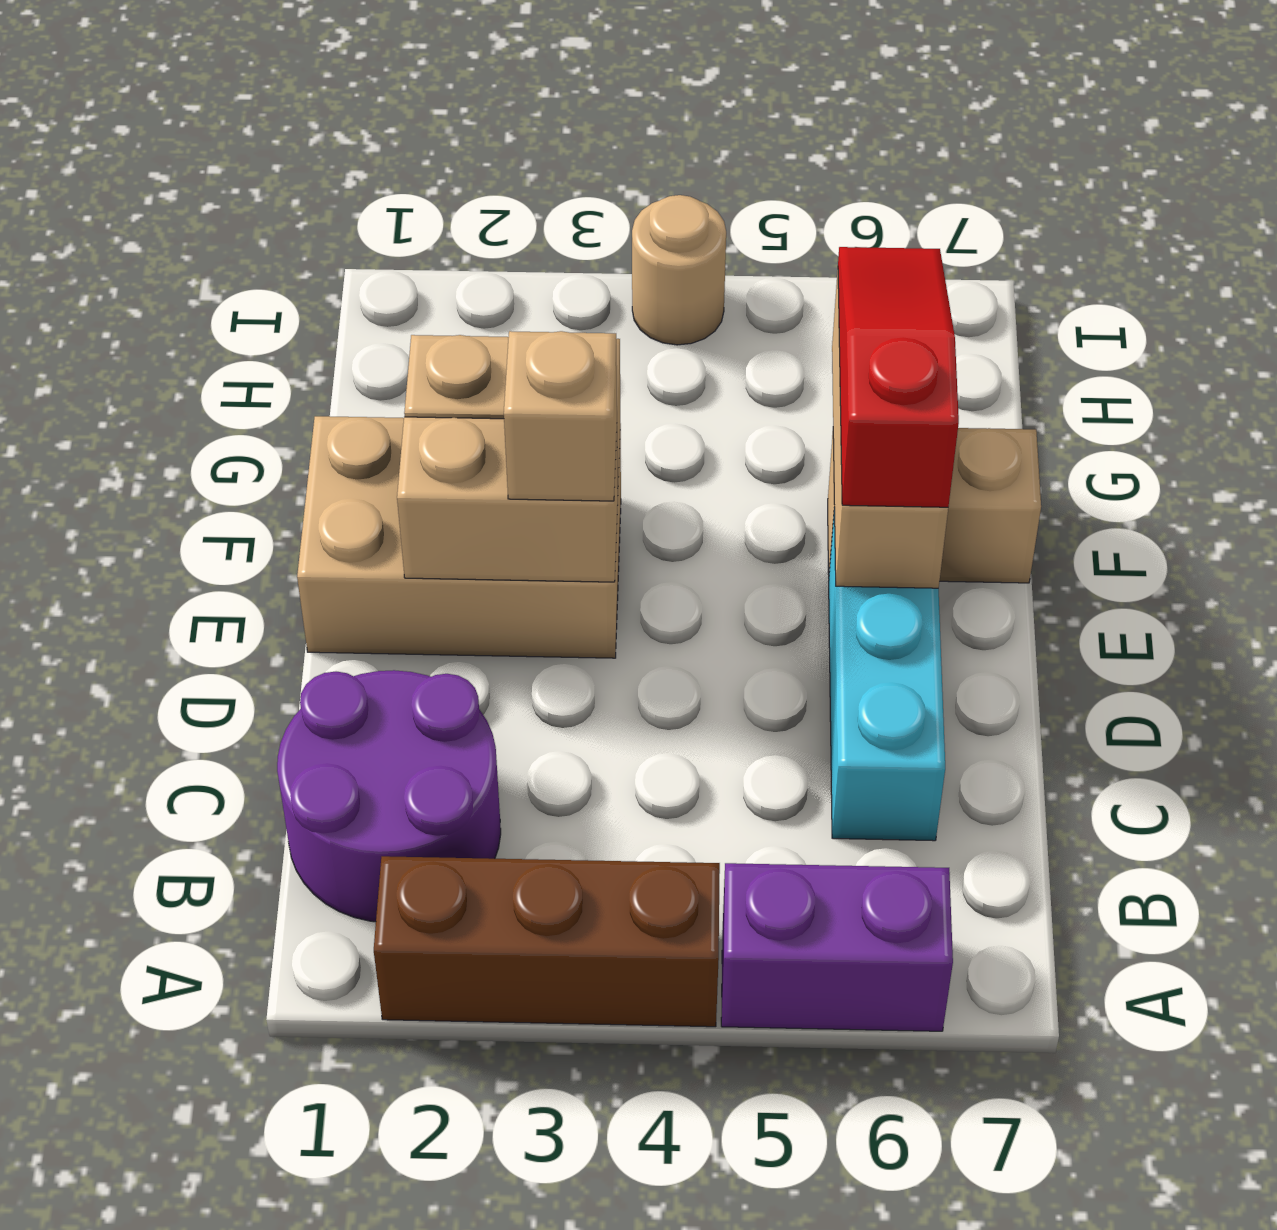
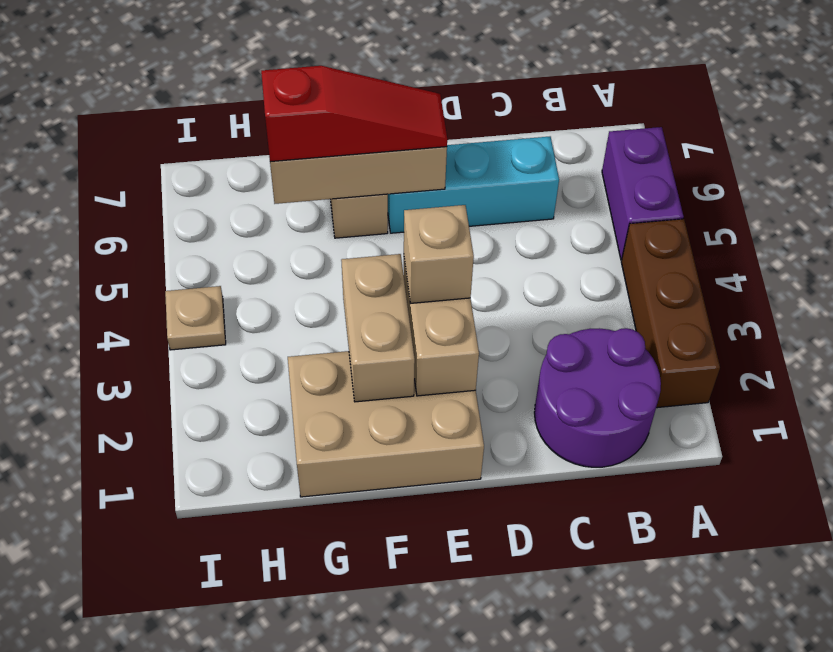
tan 2x3 brick [297,416,621,658] -> tan 2x3 brick turned to [288,351,484,497]
red 1x3 slope [838,247,959,507] -> red 1x3 slope turned to [261,66,447,162]
tan 1x1 round brick [632,195,726,345] -> tan 1x1 plate [165,286,226,350]

